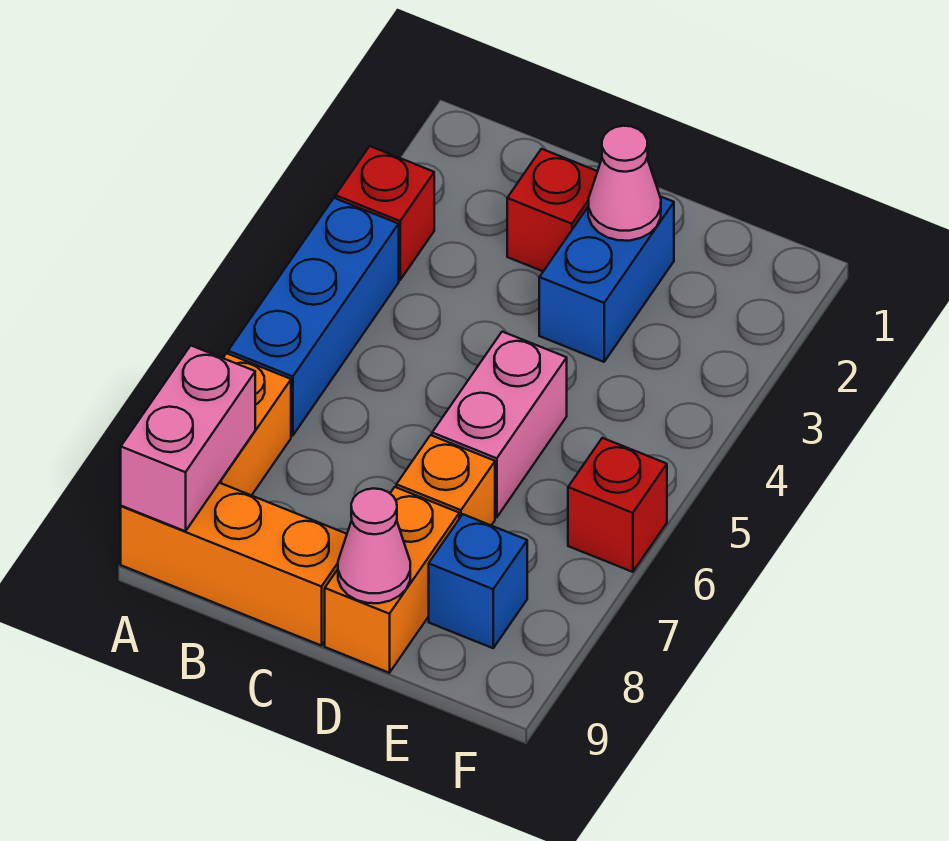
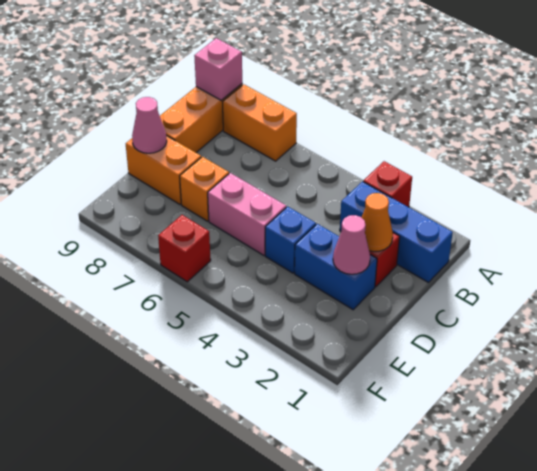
blue 1x3 brick [228,198,399,436] -> blue 1x3 brick moved to [340,182,453,282]
pink 1x2 brick [121,346,255,531] -> pink 1x1 brick [194,38,242,100]
none -> orange 1x1 cone [362,193,393,252]
blue 1x1 brick [429,514,527,648] -> blue 1x1 brick moved to [265,207,316,273]

